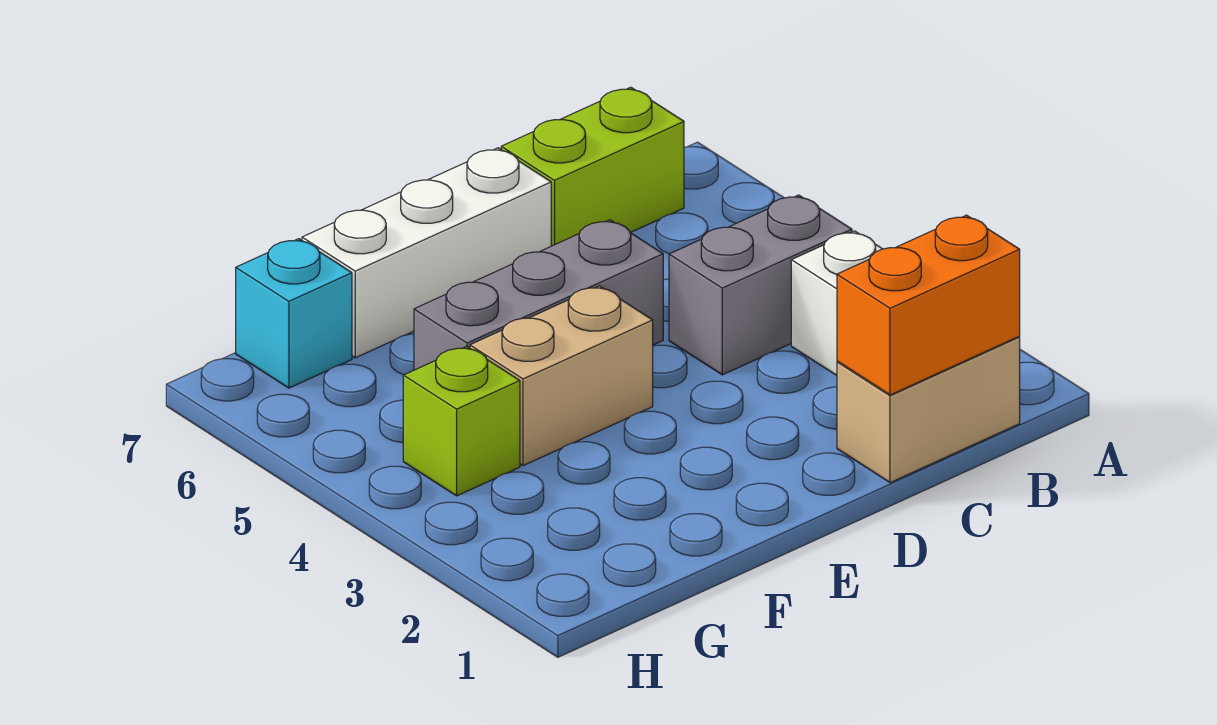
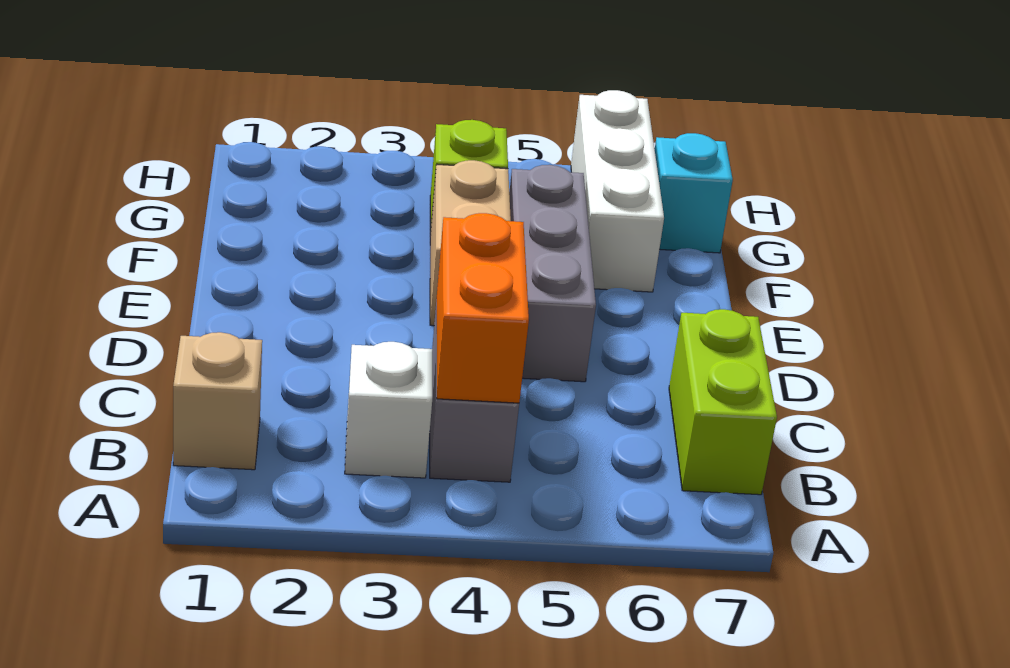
tan 1x2 brick [837,337,1020,483] -> tan 1x1 brick [173,332,262,470]
orange 1x2 brick [837,215,1020,395] -> orange 1x2 brick moved to [437,213,529,403]
white 1x3 brick [302,148,551,358] -> white 1x3 brick moved to [571,90,664,292]

